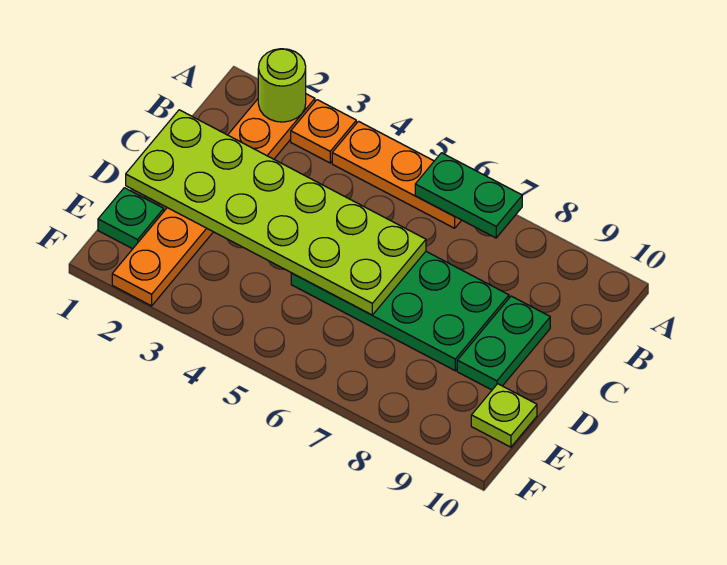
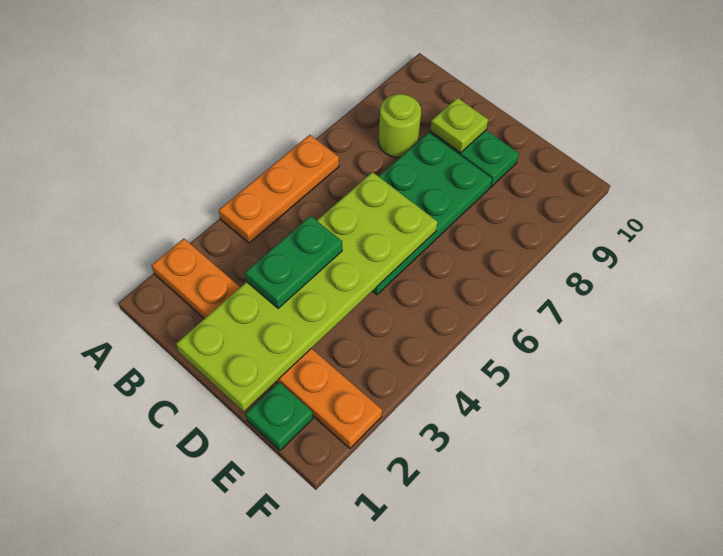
lime 1x1 round brick [258,49,306,122] -> lime 1x1 round brick moved to [379,94,421,158]
orange 1x1 plate [291,100,356,163] -> none
green 1x2 plate [415,153,522,238] -> green 1x2 plate moved to [245,216,342,308]
lime 1x1 plate [471,384,537,447] -> lime 1x1 plate moved to [430,98,488,153]

